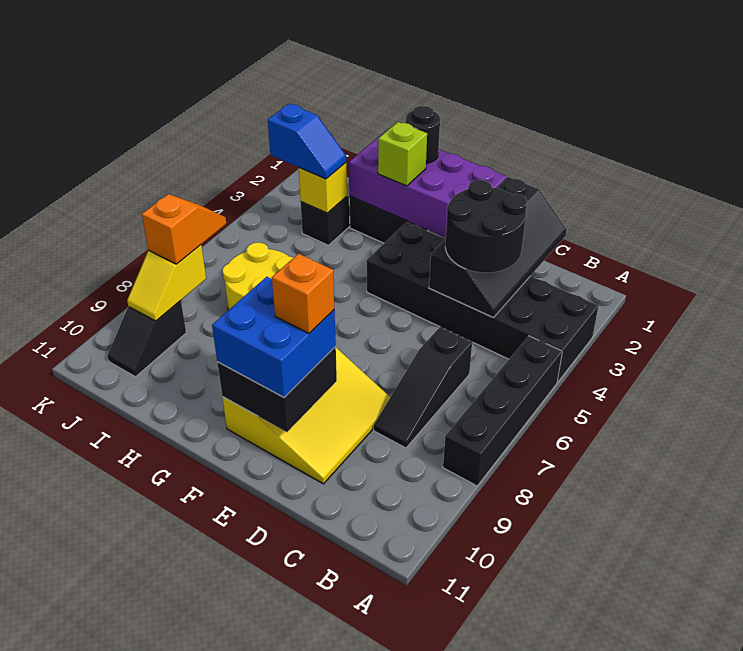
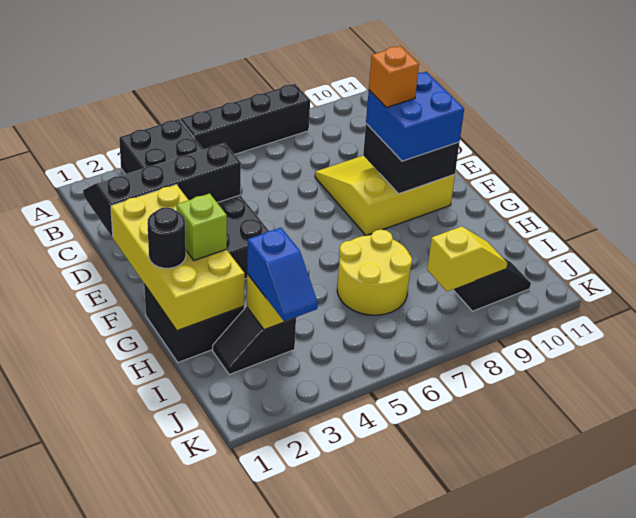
black 2x2 round brick [445,180,527,273] -> none
black 1x3 slope [374,327,472,448] -> none
purple 2x4 brick [349,129,506,237] -> yellow 2x4 brick [111,185,245,331]
blue 1x2 slope [268,104,346,179] -> blue 1x2 slope turned to [247,228,318,321]
orange 1x2 slope [142,194,226,264] -> none

